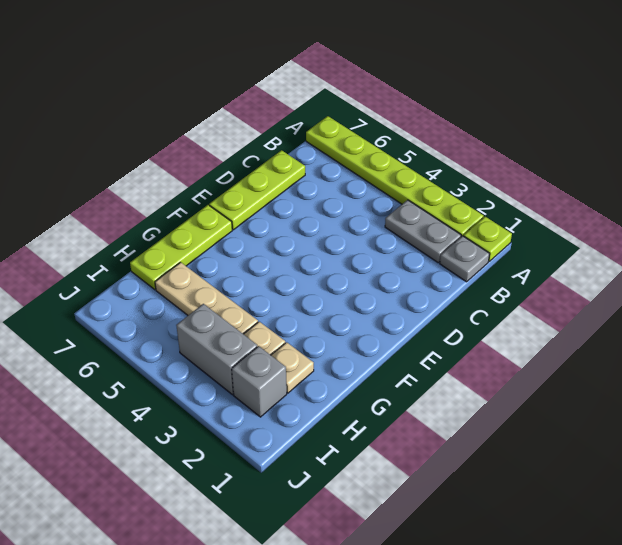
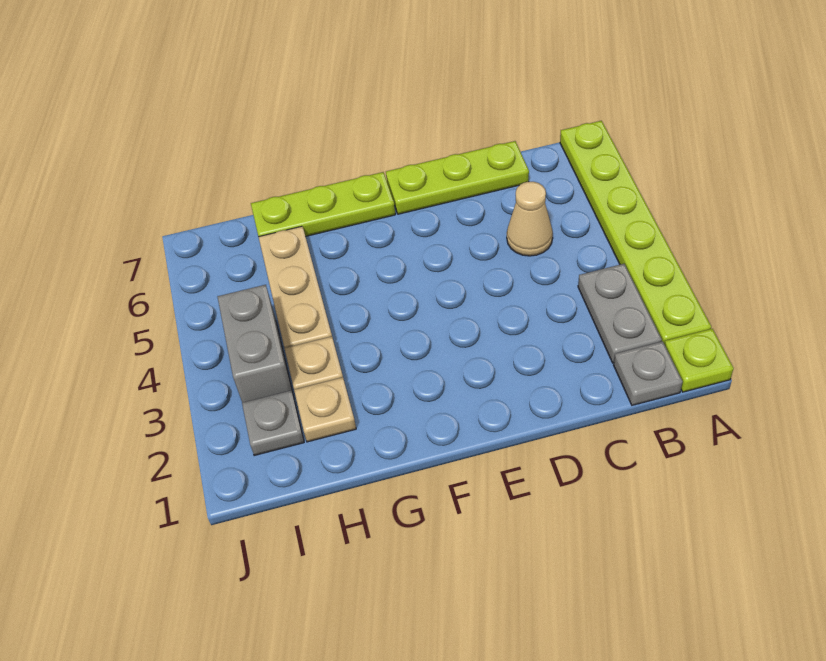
none -> tan 1x1 cone [507,182,553,256]
grey 1x1 brick [232,346,287,417] -> grey 1x1 plate [242,390,304,456]

